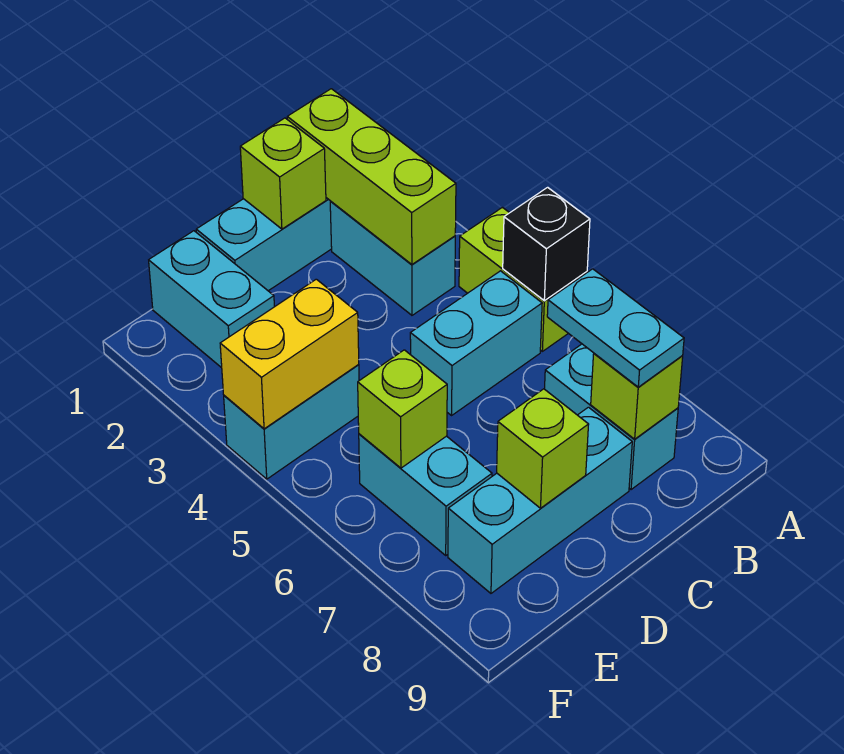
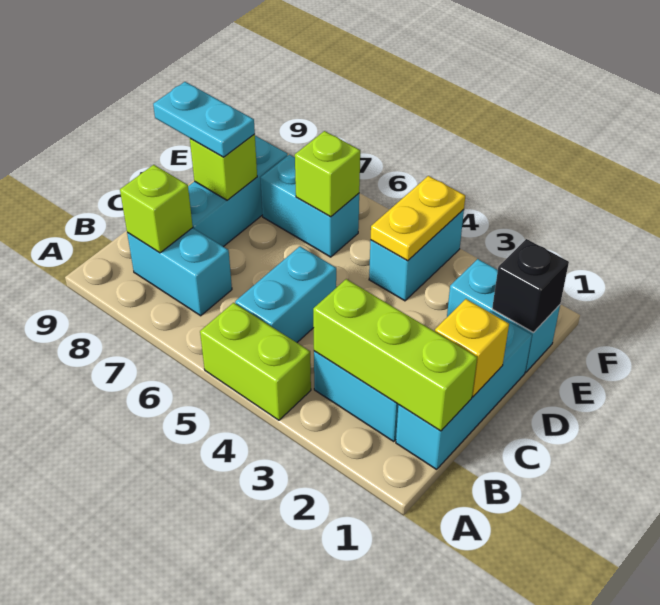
black 1x1 brick [503,187,590,301] -> black 1x1 brick moved to [492,239,569,333]
cyan 1x2 plate [547,269,684,387] -> cyan 1x2 plate moved to [153,82,255,157]
lime 1x1 brick [240,118,326,229] -> yellow 1x1 brick [435,299,509,397]
yellow 1x2 brick [220,279,359,429] -> yellow 1x2 plate [371,176,465,261]

